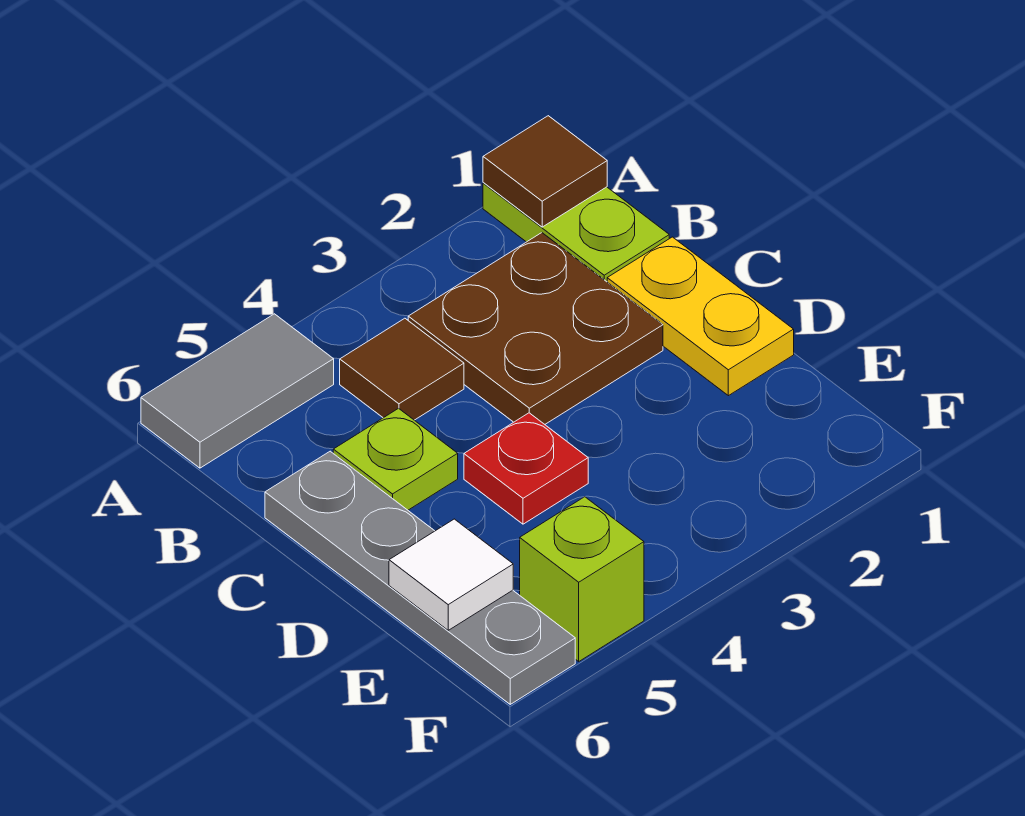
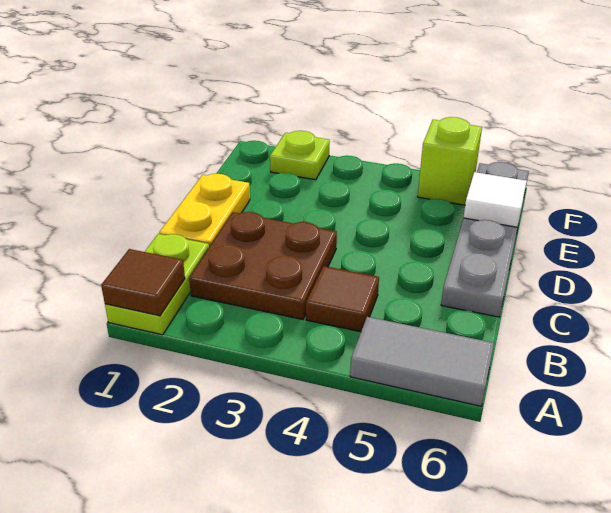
lime 1x1 plate [333,408,458,510] -> lime 1x1 plate moved to [270,131,330,180]
red 1x1 plate [464,413,588,524] -> none

